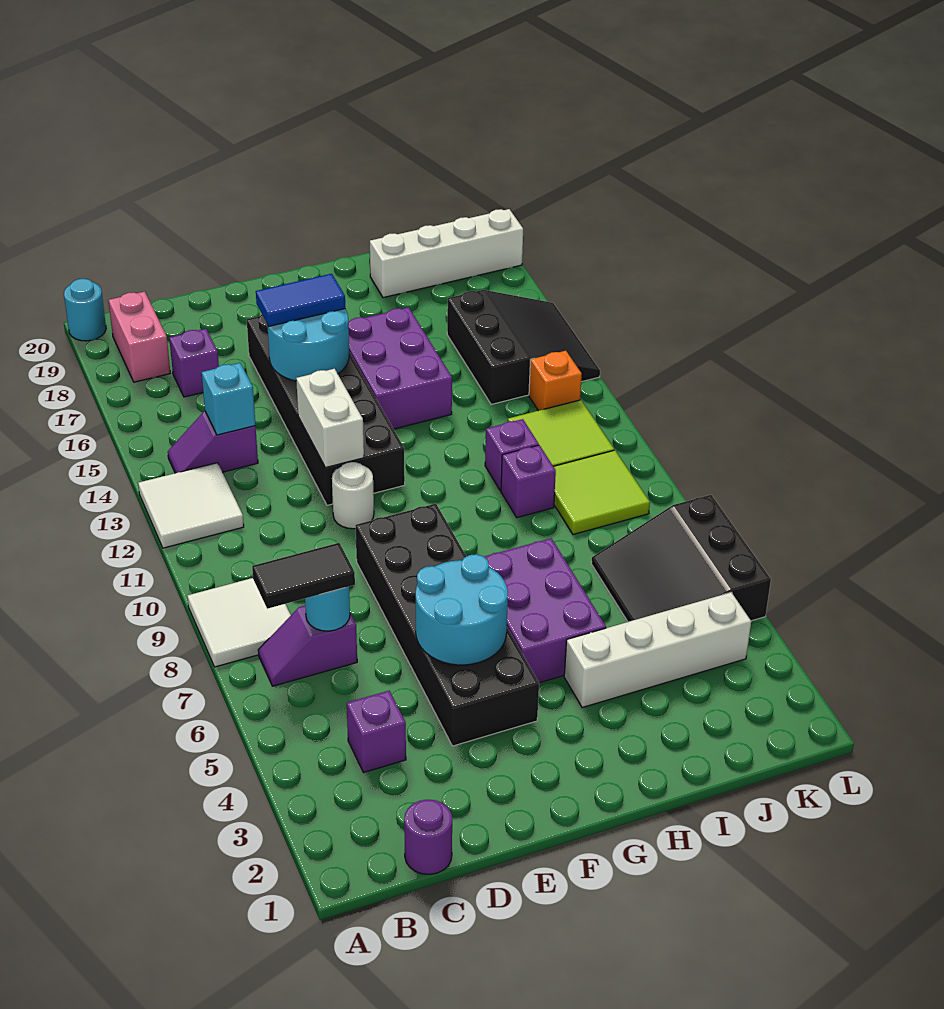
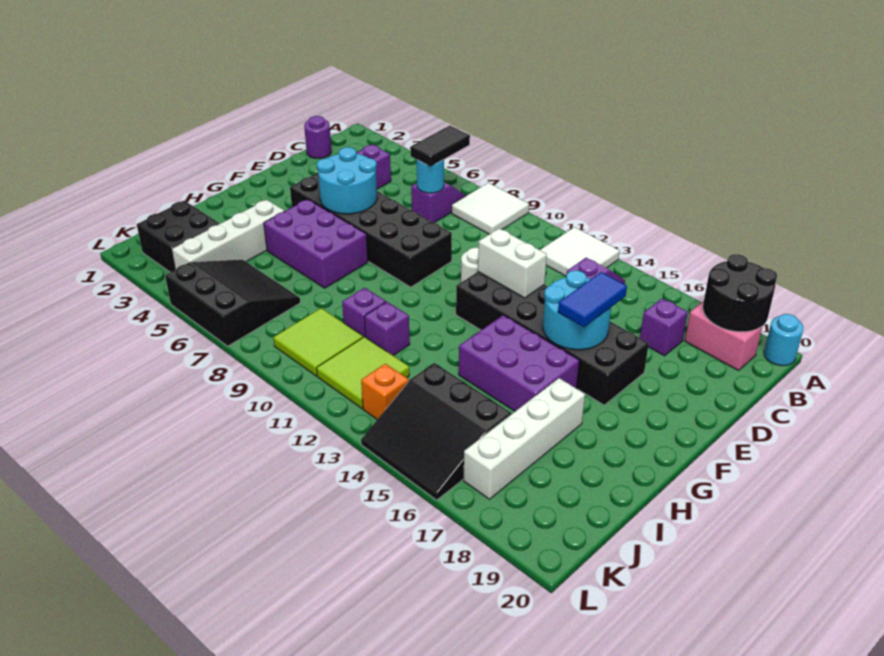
none -> black 2x2 round brick [703,254,777,332]
cyan 1x1 brick [202,363,255,435] -> none
white 1x4 brick [370,209,523,298] -> white 1x4 brick moved to [464,378,585,499]
none -> black 2x2 brick [137,201,219,272]

